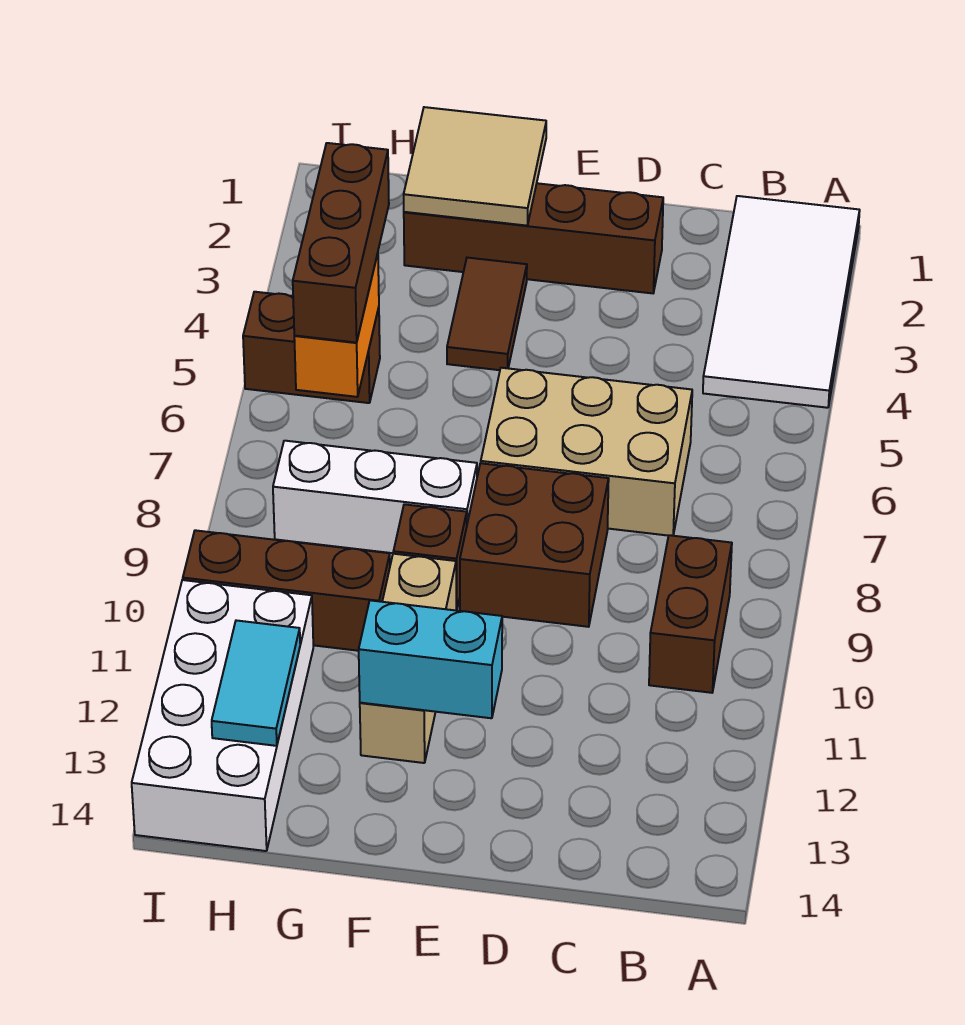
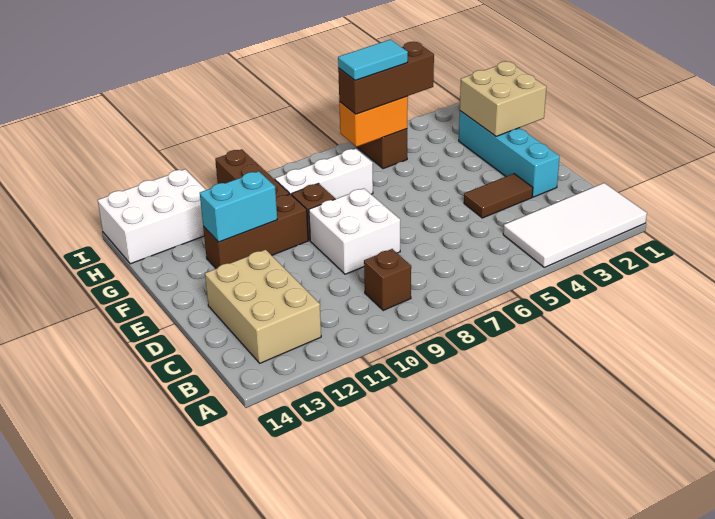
brown 1x2 brick [649,535,732,693] -> brown 1x1 brick [364,249,411,311]
tan 2x3 brick [481,368,692,536] -> tan 2x3 brick moved to [205,250,321,363]
brown 1x4 brick [404,183,663,293] -> cyan 1x4 brick [459,111,560,197]
brown 2x2 brick [460,463,609,627] -> white 2x2 brick [309,188,400,274]
cyan 1x2 brick [359,600,502,718] -> cyan 1x2 brick turned to [200,171,277,242]
tan 2x2 tile [404,107,546,226] -> tan 2x2 brick [460,61,546,136]
brown 1x2 tile [447,258,527,370] -> brown 1x2 tile moved to [464,174,533,218]
white 1x3 brick [273,441,477,553] -> white 1x3 brick turned to [275,149,373,199]
tan 1x3 brick [360,554,456,763] -> brown 1x3 brick [203,194,308,269]
white 2x4 brick [132,580,313,851] -> white 2x3 brick [98,169,206,264]
cyan 1x2 tile [212,620,300,746] -> cyan 1x2 tile moved to [338,40,408,80]

